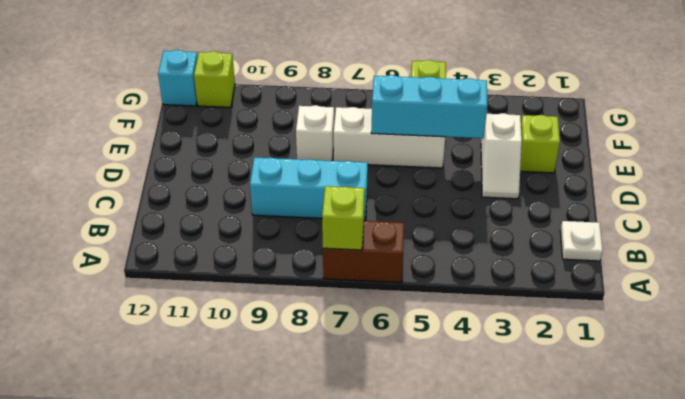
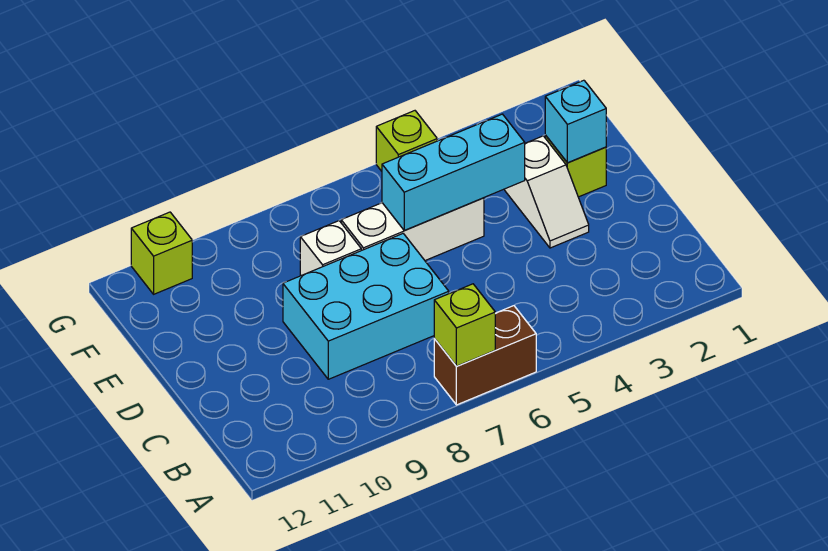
white 1x1 plate [560,221,603,261] -> none
cyan 1x3 brick [250,157,368,220] -> cyan 2x3 brick [283,234,449,379]
cyan 1x1 brick [158,50,198,106] -> cyan 1x1 brick moved to [545,80,606,163]

